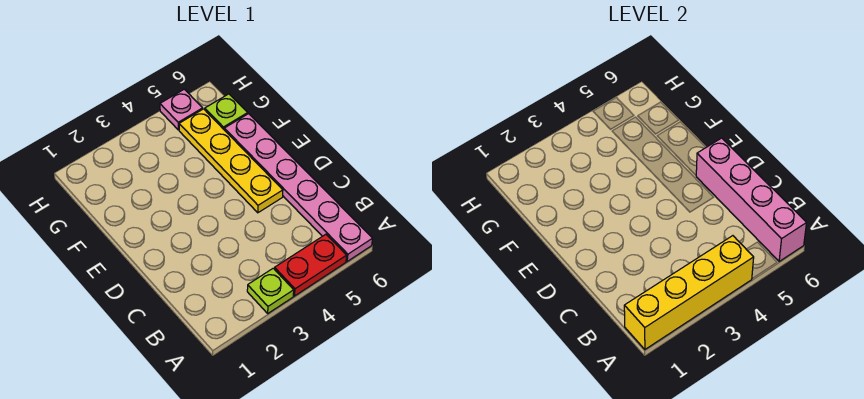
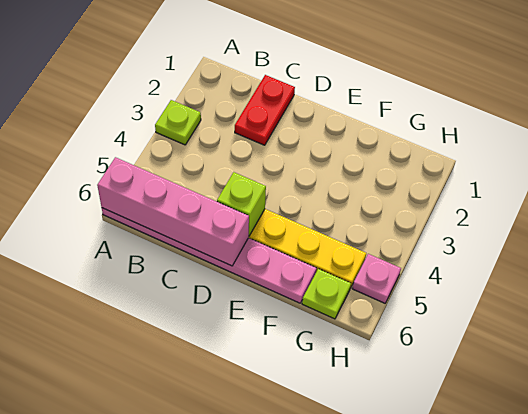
yellow 1x4 brick [624,236,754,349] -> none
red 1x2 plate [274,234,347,296] -> red 1x2 plate moved to [235,75,295,145]
none -> lime 1x1 brick [217,172,266,236]

